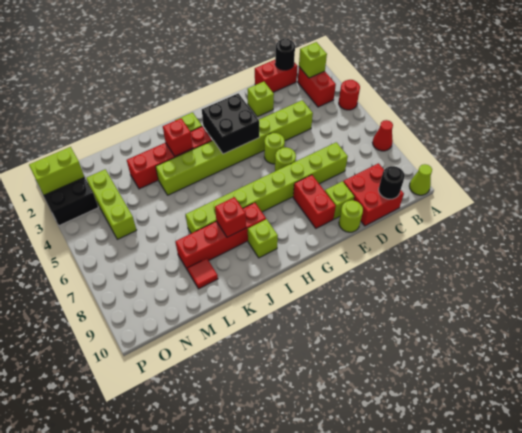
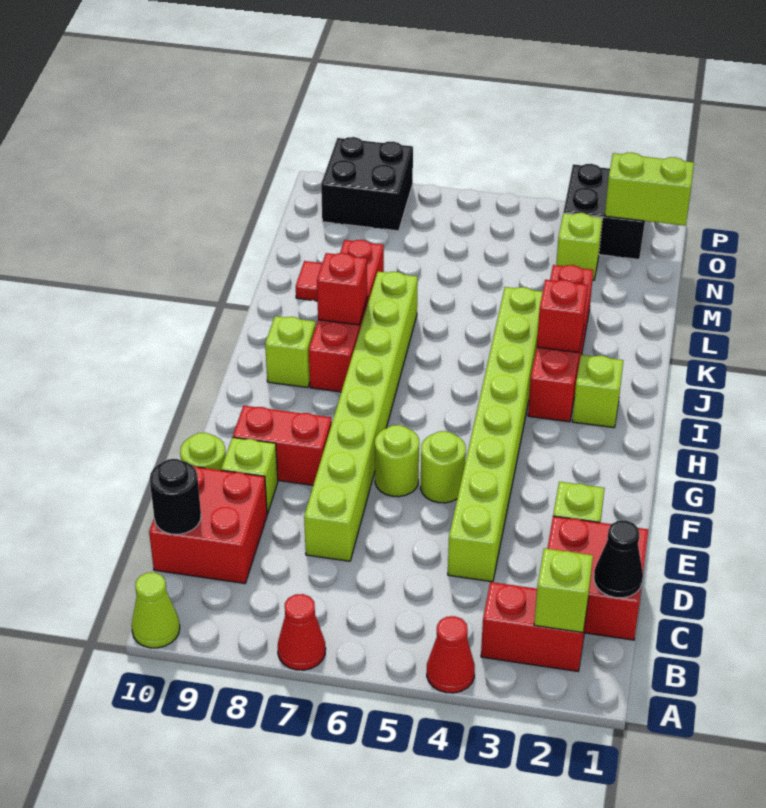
red 1x1 round brick [339,80,360,110] -> red 1x1 cone [427,616,475,693]
red 1x2 brick [255,60,298,92] -> red 2x2 brick [547,516,648,640]
black 1x1 round brick [275,39,295,70] -> black 1x1 cone [594,521,643,598]
black 2x2 brick [202,93,259,154] -> black 2x2 brick moved to [321,137,413,231]
lime 1x3 brick [86,169,136,239] -> lime 1x1 brick [556,213,602,280]
lime 1x2 brick [29,147,84,195] -> lime 1x2 brick turned to [605,153,694,226]

